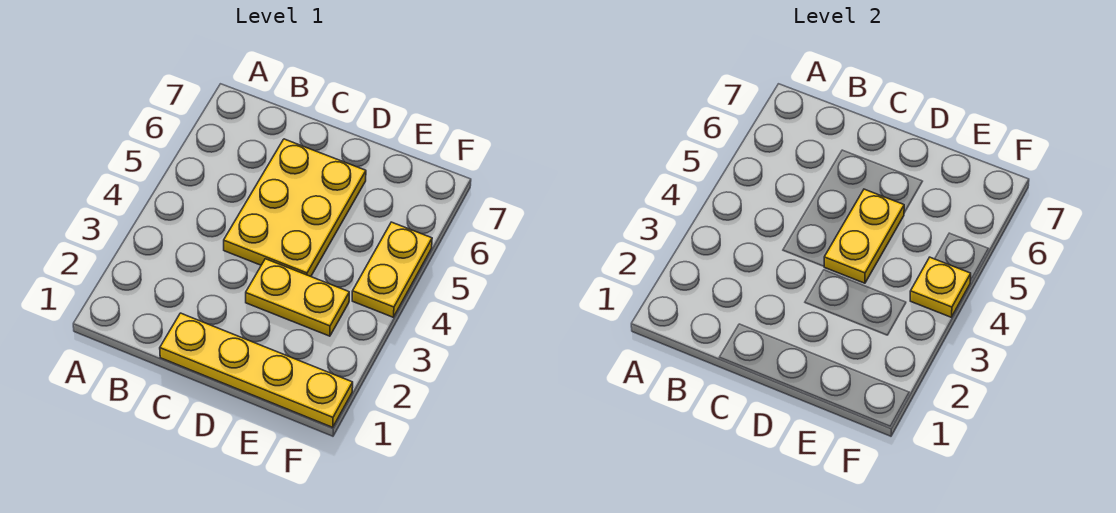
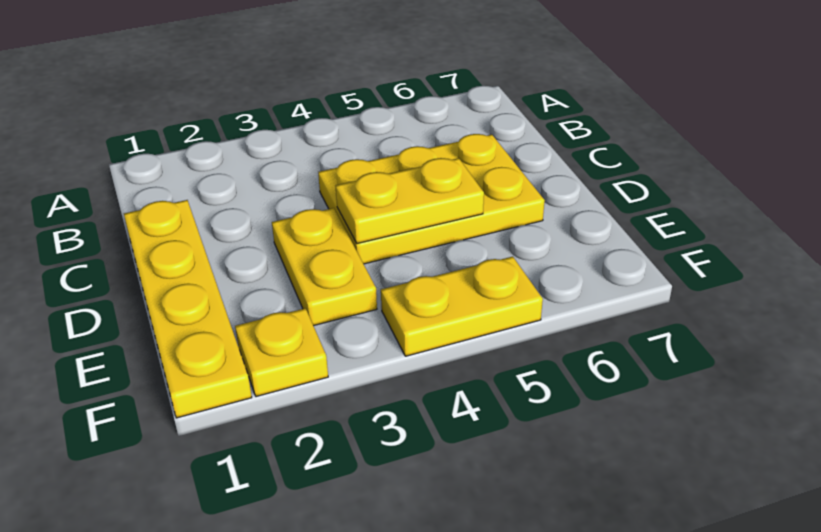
yellow 1x1 plate [910,257,971,317] -> yellow 1x1 plate moved to [235,308,328,397]

